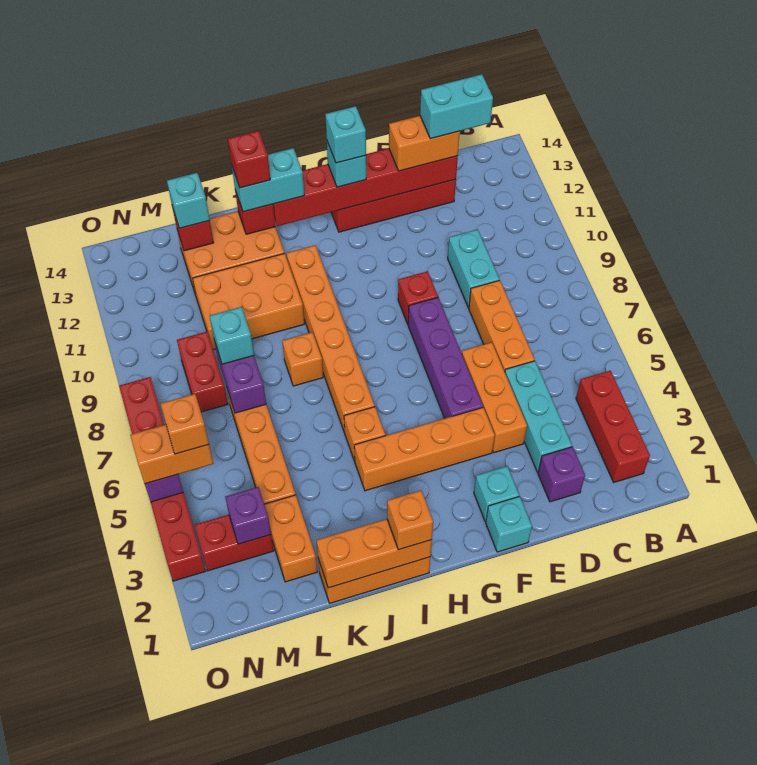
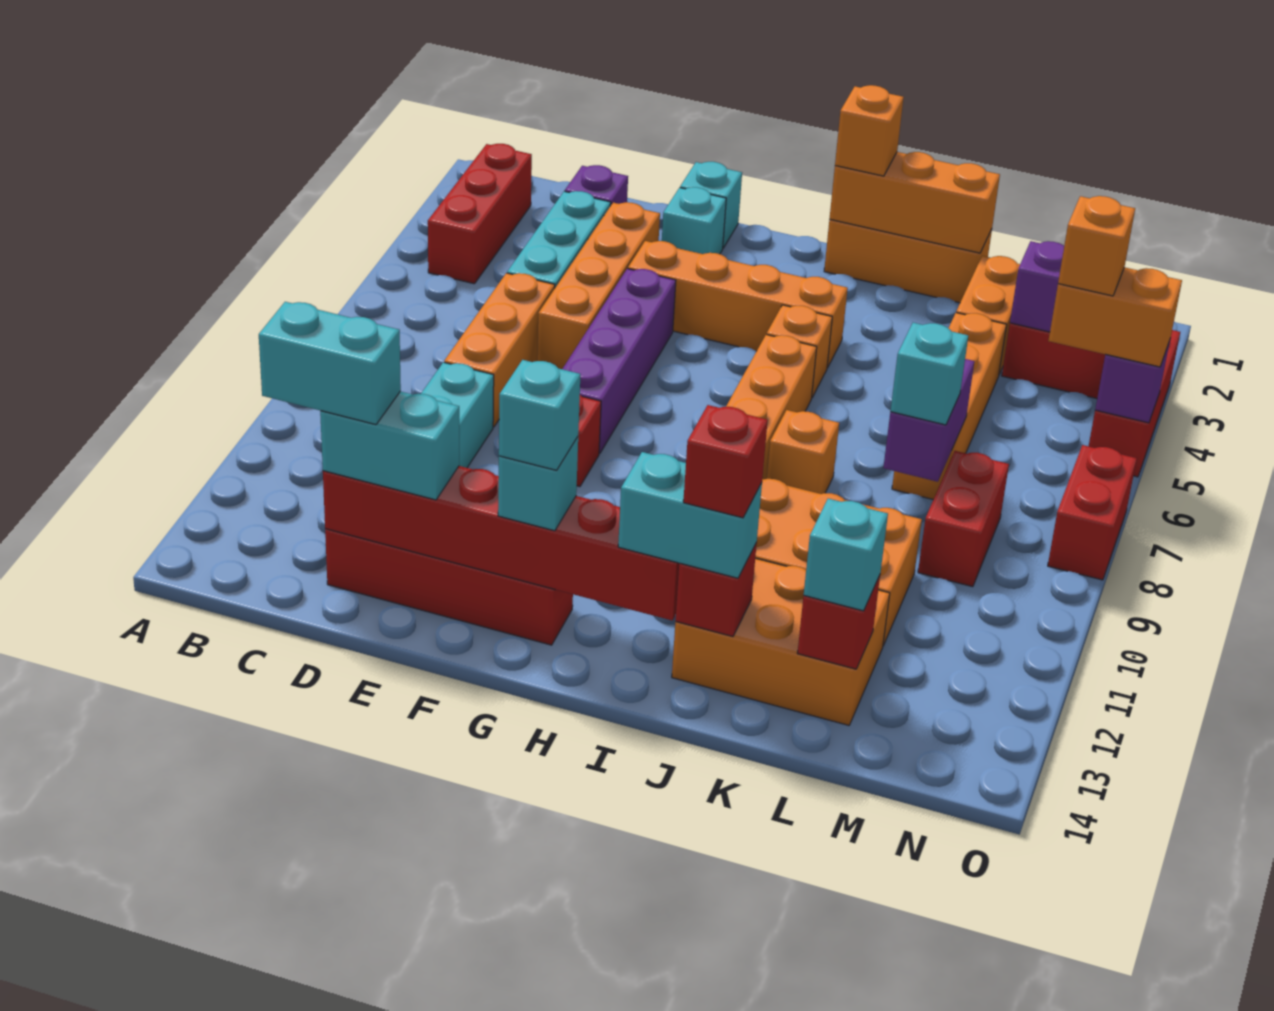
orange 1x2 brick [389,116,460,171] -> cyan 1x2 brick [320,391,459,500]
orange 1x3 brick [462,342,527,453] -> orange 1x4 brick [537,202,660,369]

